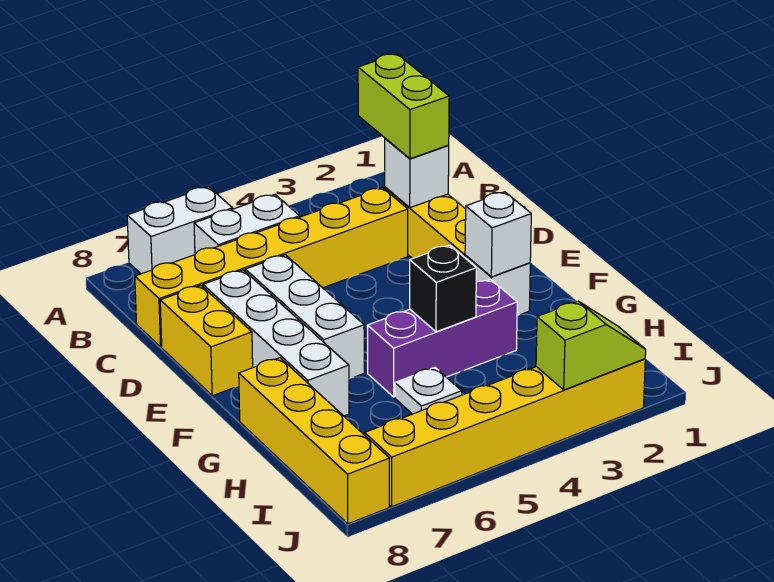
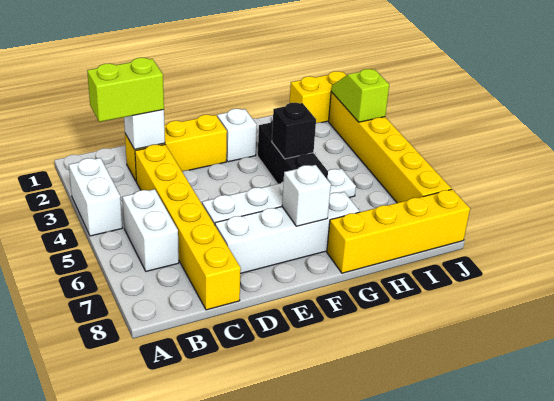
white 1x2 brick [127,187,233,274] -> white 1x2 brick moved to [69,158,122,236]
yellow 1x2 brick [160,285,253,396] -> yellow 1x2 brick moved to [290,71,346,123]
white 1x1 brick [465,192,531,277] -> white 1x1 brick moved to [282,165,331,226]
purple 1x3 brick [367,279,517,397] -> black 1x3 brick [258,121,328,184]

